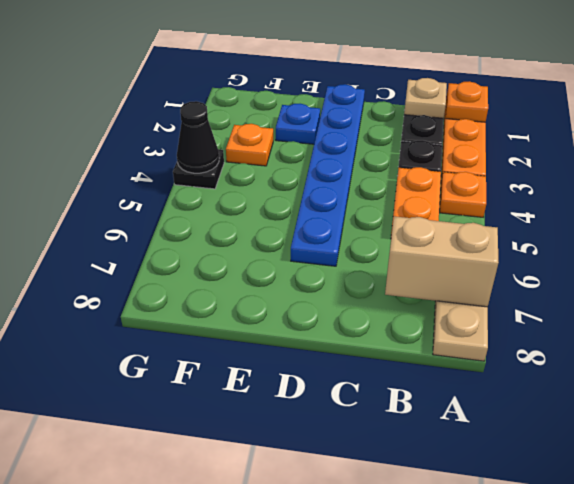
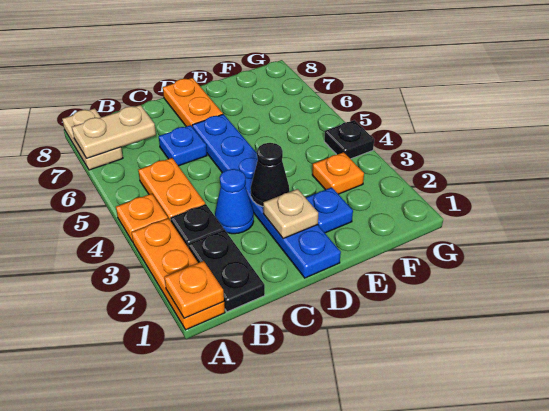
tan 1x2 brick [385,216,499,307] -> tan 1x2 plate [72,105,156,158]
tan 1x1 plate [404,78,447,118] -> tan 1x1 plate moved to [263,189,318,239]
none -> blue 1x1 cone [215,169,254,234]
none -> blue 1x1 plate [159,125,207,166]
none -> orange 1x2 plate [163,78,223,127]
black 1x1 cone [177,101,219,173] -> black 1x1 cone moved to [251,143,289,207]

